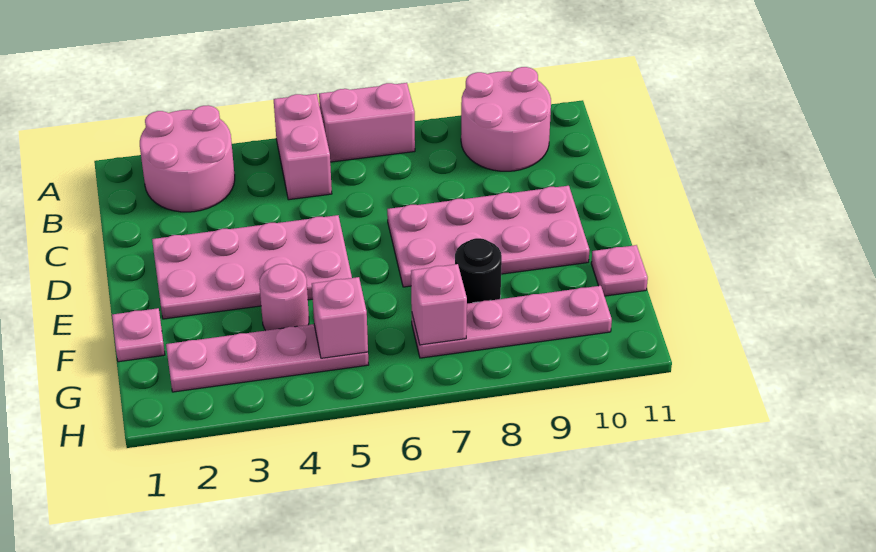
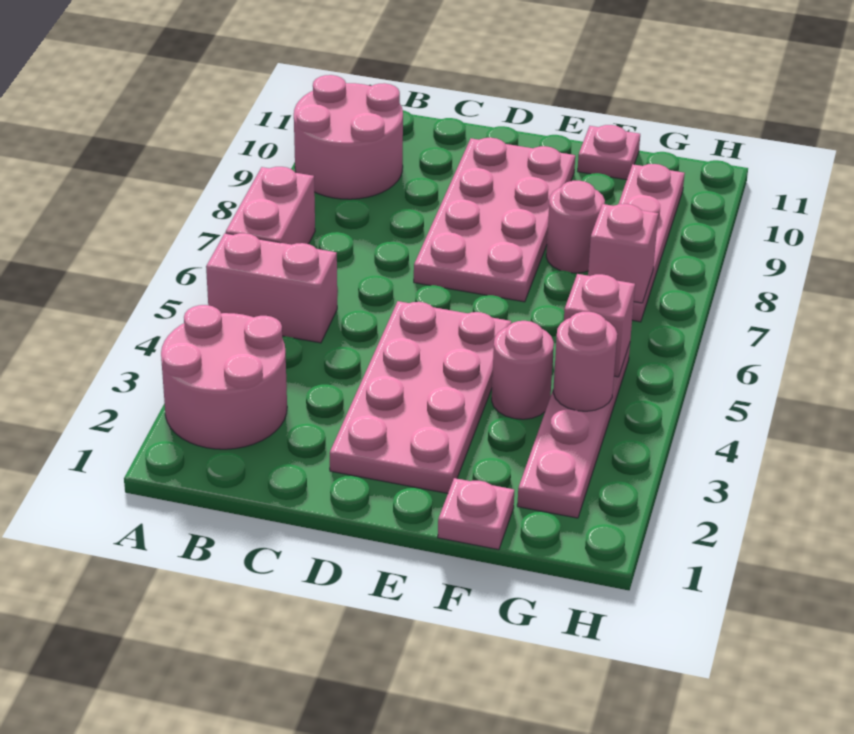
black 1x1 round brick [455,238,502,304] -> pink 1x1 round brick [546,181,605,273]
none -> pink 1x1 round brick [553,312,617,411]

